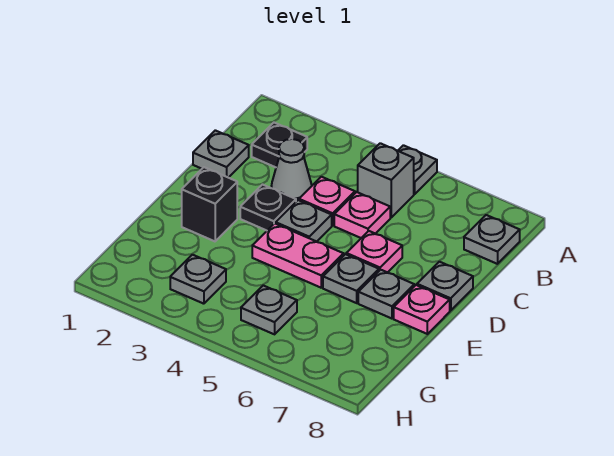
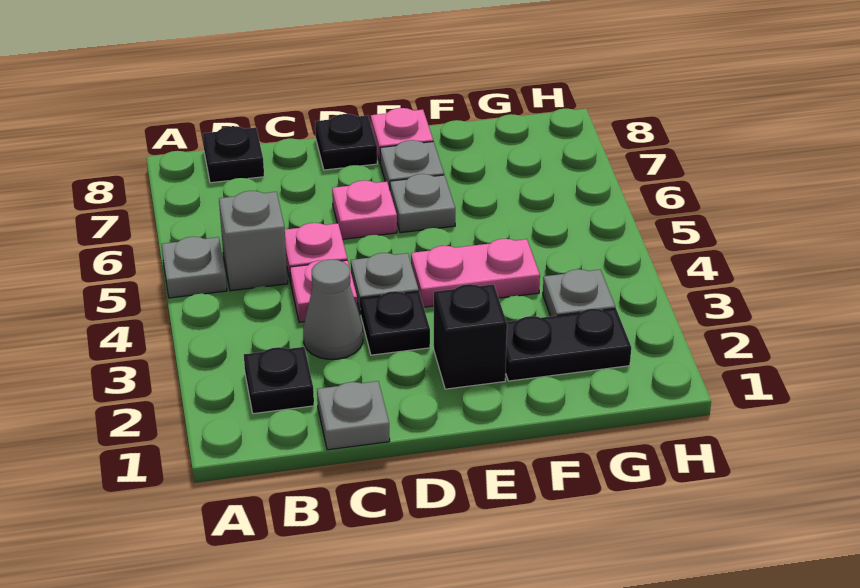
grey 1x1 plate [464,215,520,264] -> black 1x1 plate [203,126,264,183]
grey 1x1 plate [417,262,473,311] -> black 1x1 plate [315,114,377,170]
pink 1x2 plate [252,223,344,288] -> pink 1x2 plate turned to [411,239,540,307]
none -> black 1x2 plate [506,308,631,381]
grey 1x1 plate [241,286,297,334] -> none

